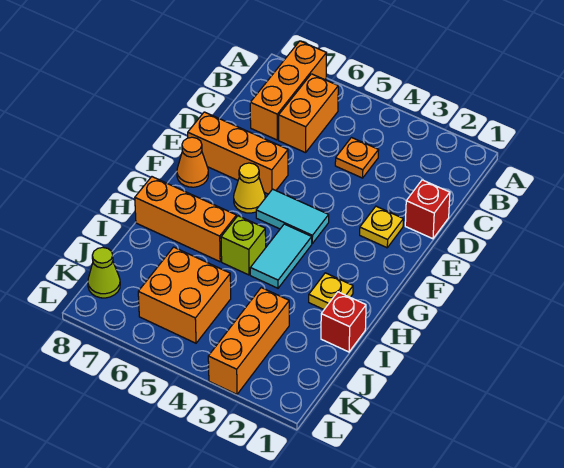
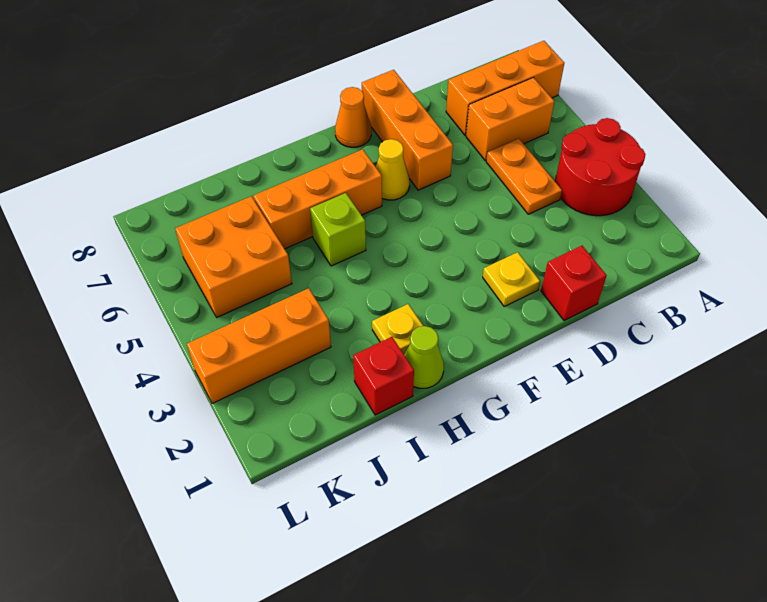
none -> red 2x2 round brick [555,118,645,216]
orange 1x1 plate [335,138,379,178] -> orange 1x2 plate [486,138,562,214]
cyan 1x2 tile [256,189,329,243] -> none
cyan 1x2 tile [250,224,312,288] -> none
orange 1x3 brick [135,177,236,262] -> orange 1x3 brick turned to [253,149,382,249]
lime 1x1 cone [88,248,120,298] -> lime 1x1 cone moved to [404,326,444,388]

